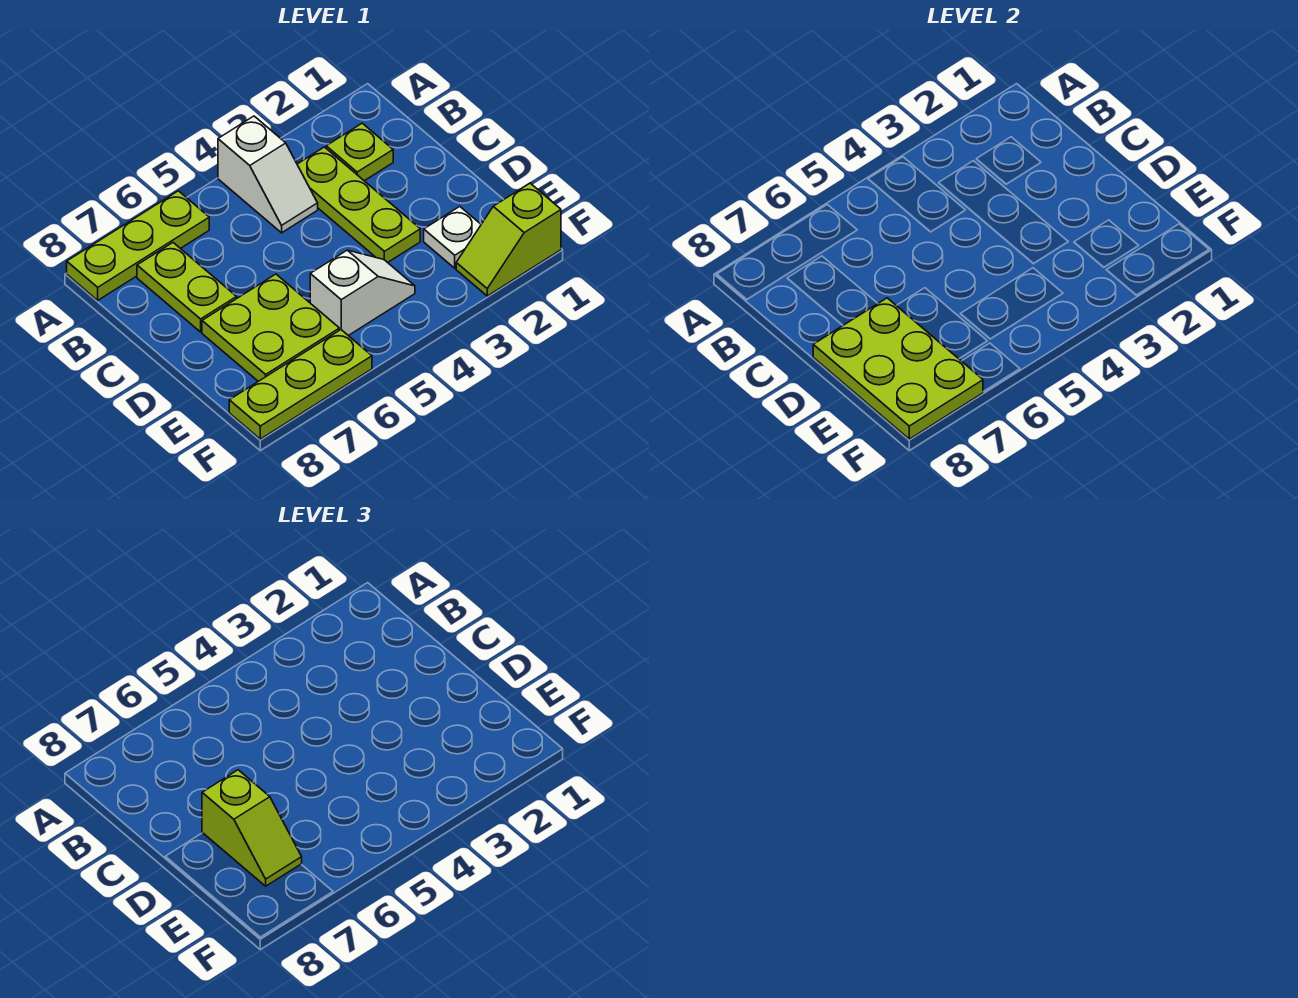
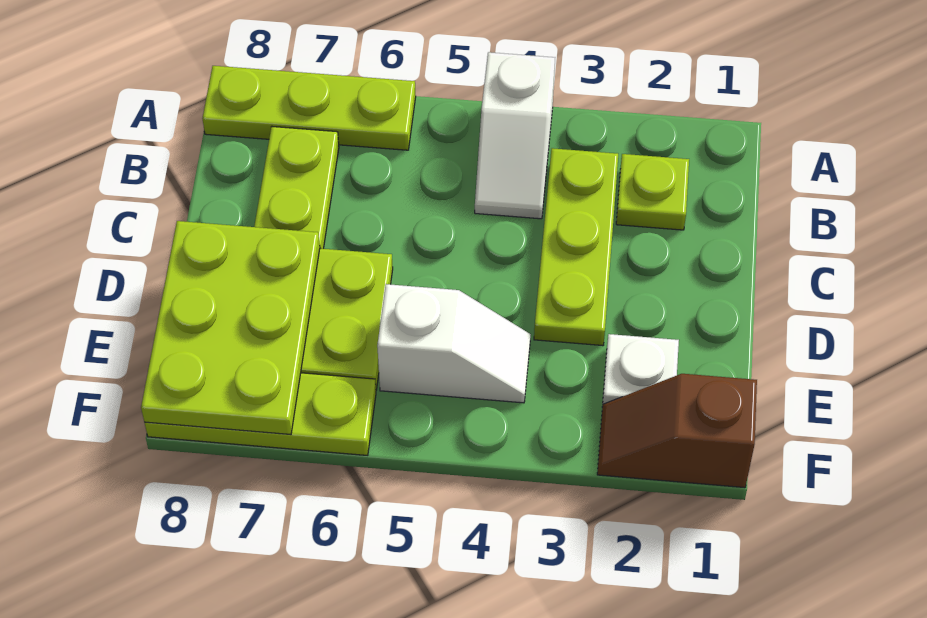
lime 1x2 slope [202,770,302,886] -> none
lime 1x2 slope [456,183,561,296] -> brown 1x2 slope [597,374,757,488]

